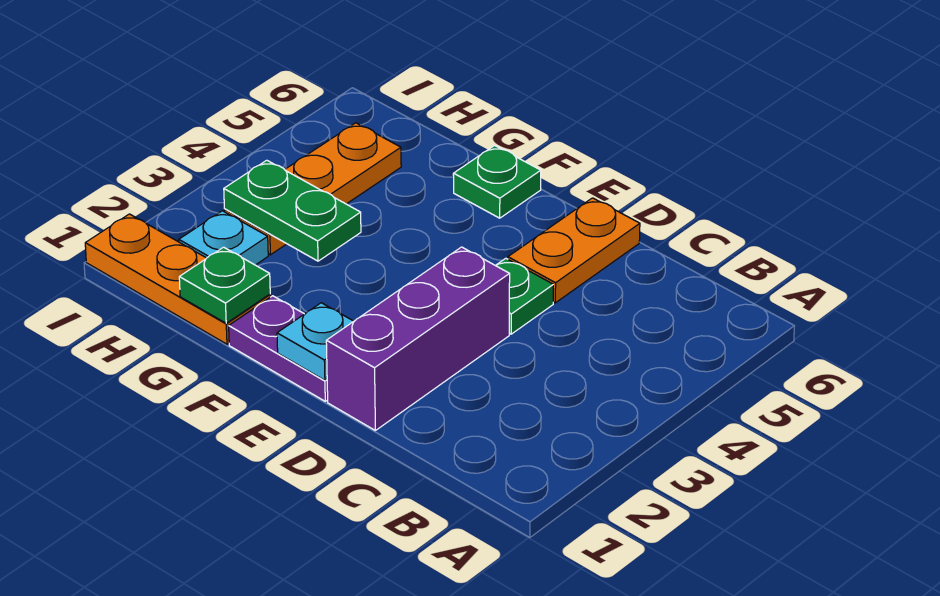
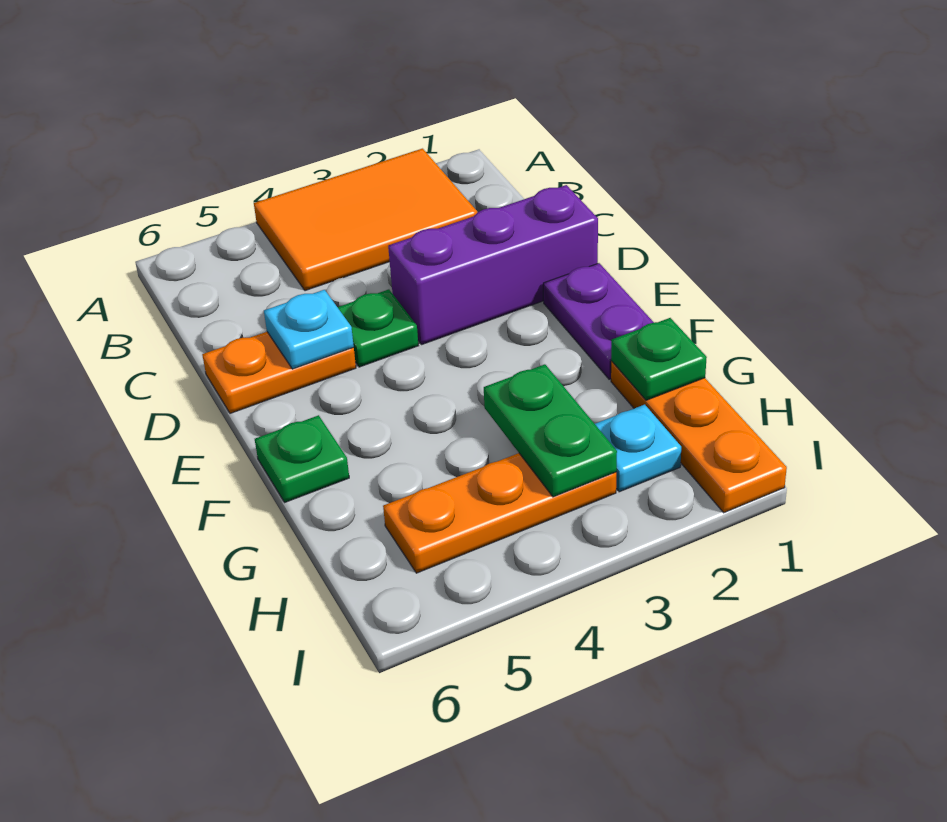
none -> orange 2x3 tile [254,149,477,291]
cyan 1x1 plate [277,303,354,380] -> cyan 1x1 plate moved to [264,290,354,369]

